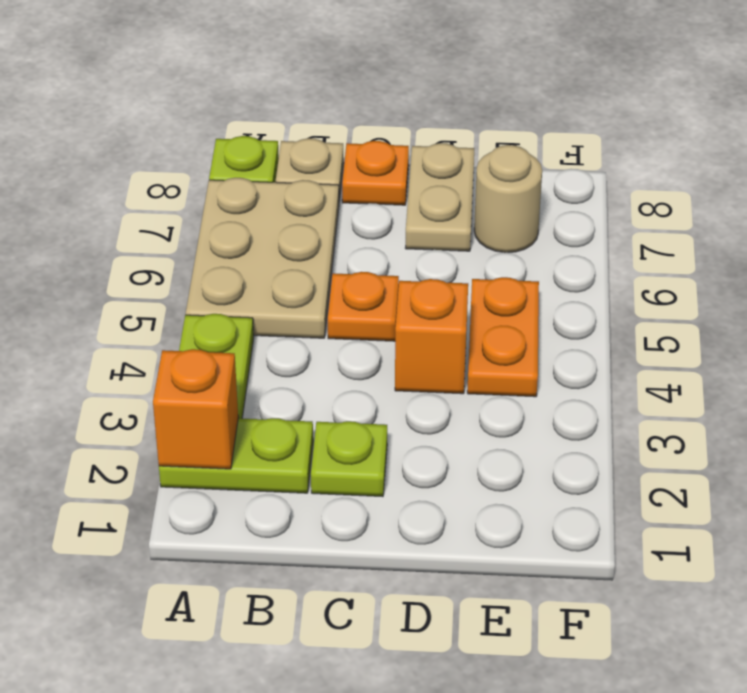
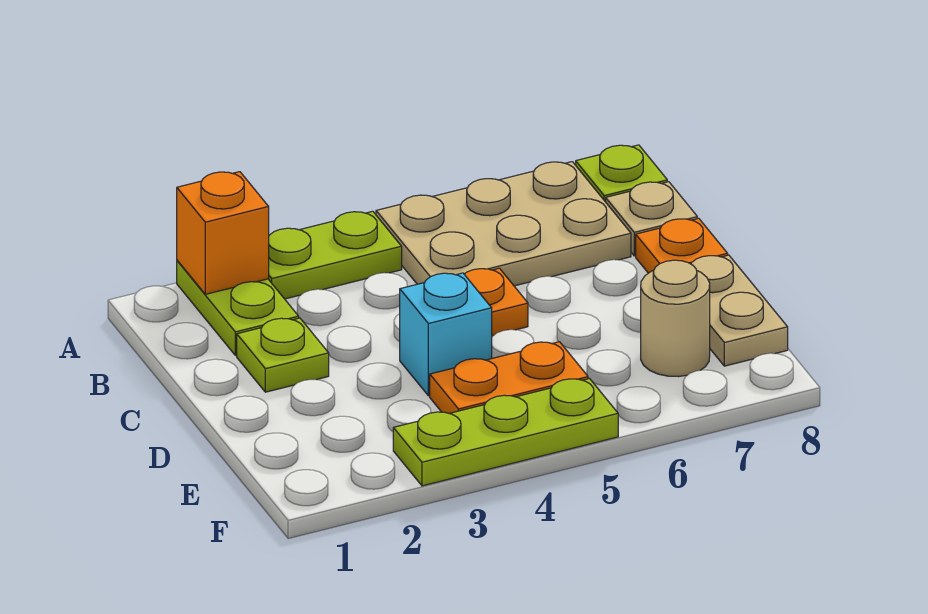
orange 1x1 brick [395,279,468,394] -> cyan 1x1 brick [400,273,492,396]
tan 1x2 plate [406,143,474,251] -> tan 1x2 plate turned to [691,255,788,366]
none -> lime 1x3 plate [393,379,618,486]

